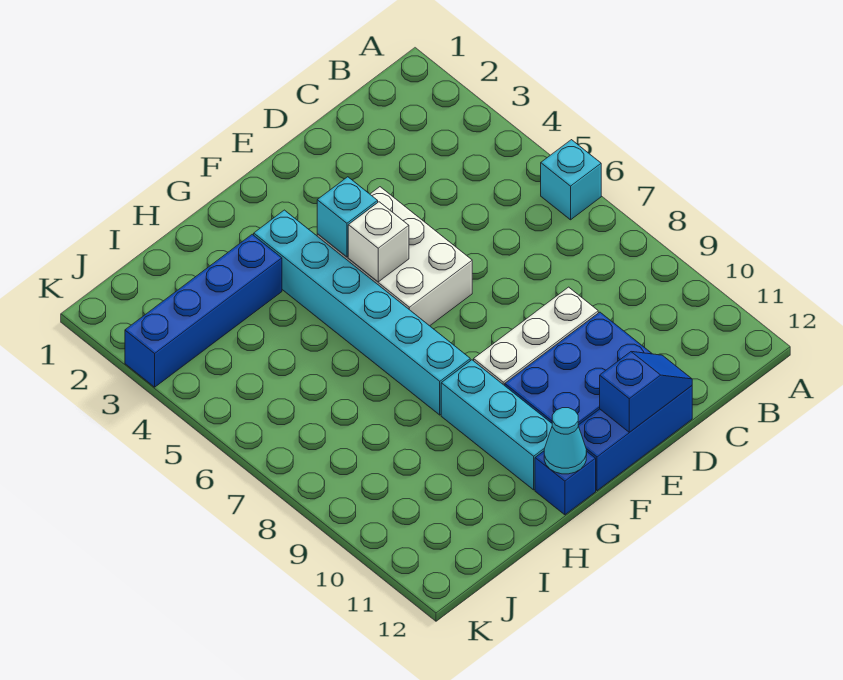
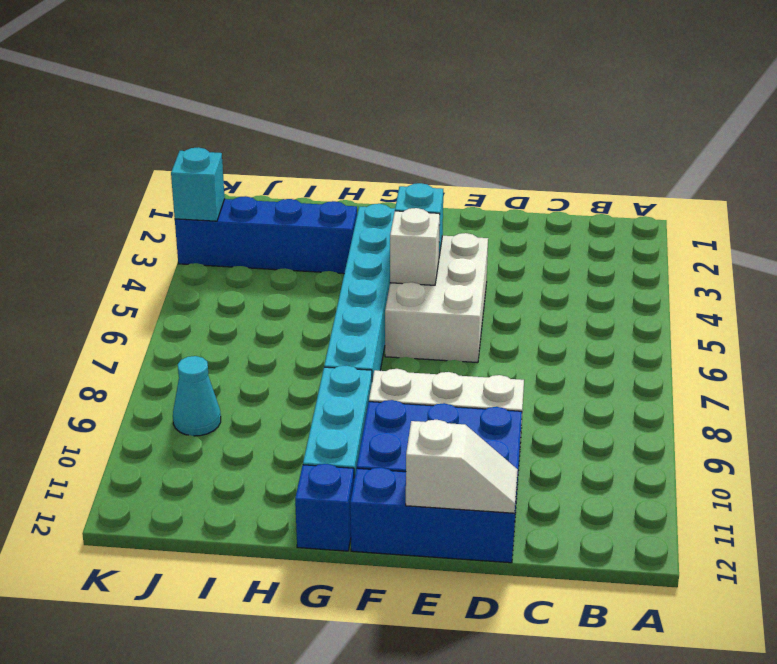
cyan 1x1 brick [541,140,601,220] -> cyan 1x1 brick moved to [171,147,225,221]
blue 1x2 slope [600,352,692,432] -> white 1x2 slope [406,420,518,513]
cyan 1x1 cone [544,408,587,474] -> cyan 1x1 cone moved to [173,356,221,436]

